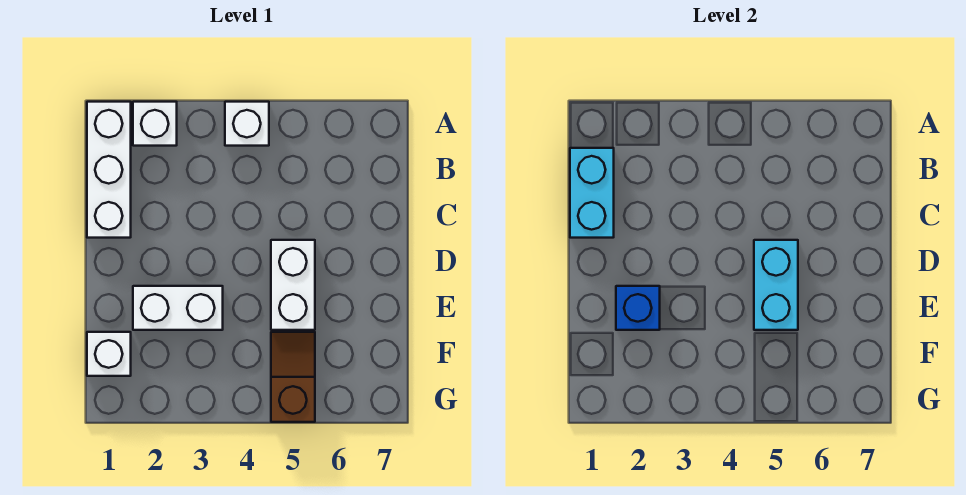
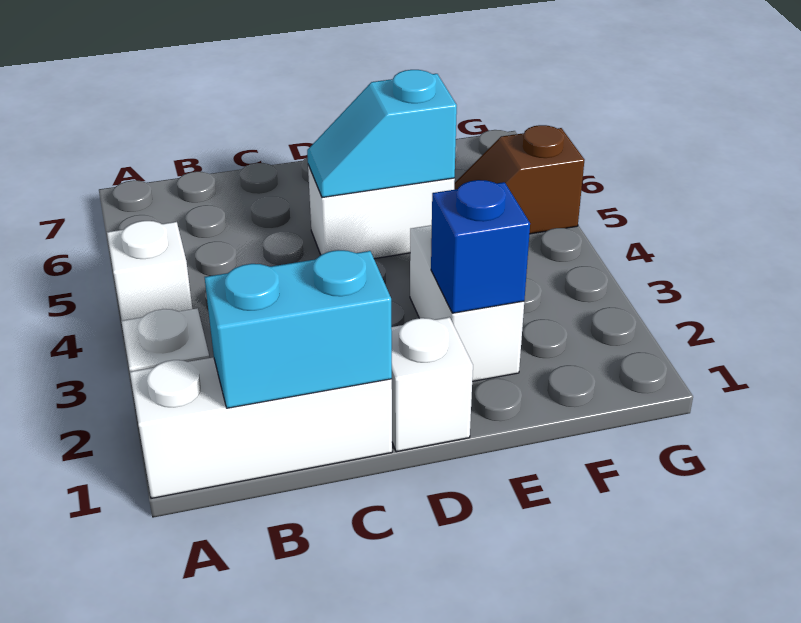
cyan 1x2 brick [754,240,798,330] -> cyan 1x2 slope [307,70,457,198]
white 1x1 brick [87,332,131,376] -> white 1x1 brick moved to [391,317,473,452]

